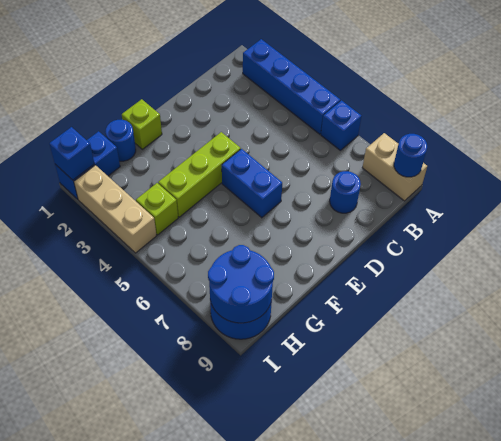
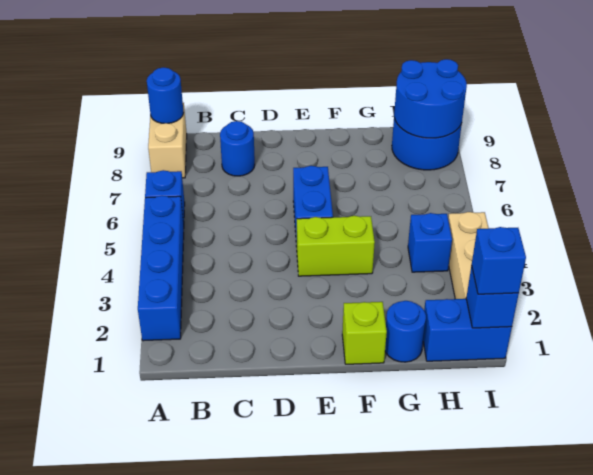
lime 1x3 brick [158,132,241,217] -> lime 1x2 brick [297,216,375,276]
lime 1x1 brick [136,183,178,235] -> blue 1x1 brick [408,213,452,272]
none -> blue 1x1 brick [472,227,526,294]

